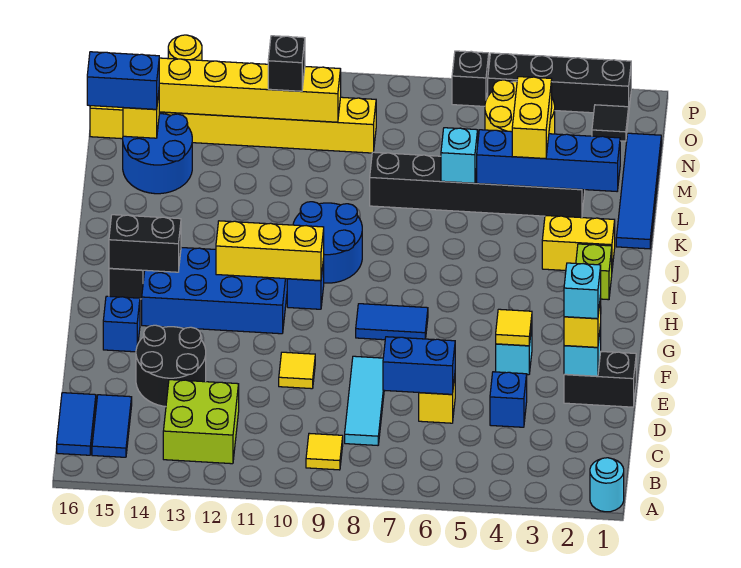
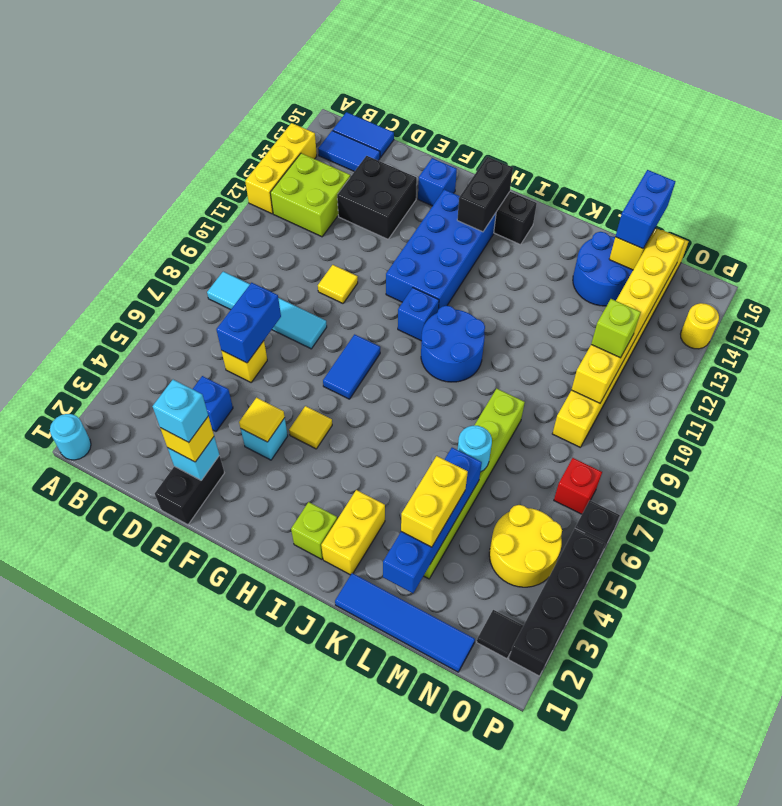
yellow 1x1 tile [306,433,343,470] -> yellow 1x1 tile moved to [289,406,332,449]
cyan 1x3 tile [345,356,384,445] -> cyan 1x4 tile [207,272,327,349]
black 2x2 round brick [136,325,206,406] -> black 2x2 brick [337,156,417,239]
yellow 1x3 brick [216,221,324,281] -> yellow 1x3 brick moved to [245,123,317,214]
black 1x6 brick [370,152,585,218] -> lime 1x6 brick [424,389,525,579]
yellow 1x2 brick [512,77,552,159] -> yellow 1x2 brick turned to [401,456,468,547]
cyan 1x1 brick [441,128,478,183] -> cyan 1x1 round brick [457,426,492,472]
black 1x1 brick [268,36,305,91] -> lime 1x1 brick [591,299,641,358]
none -> red 1x1 brick [554,458,602,514]

